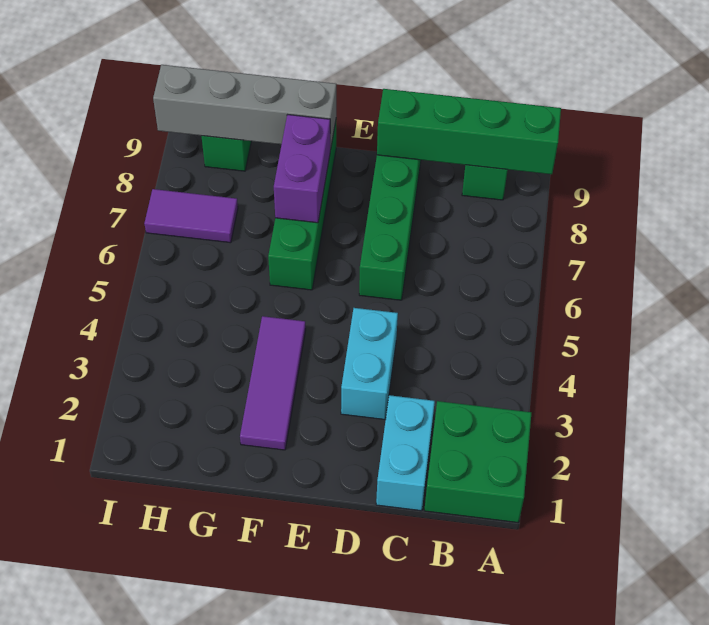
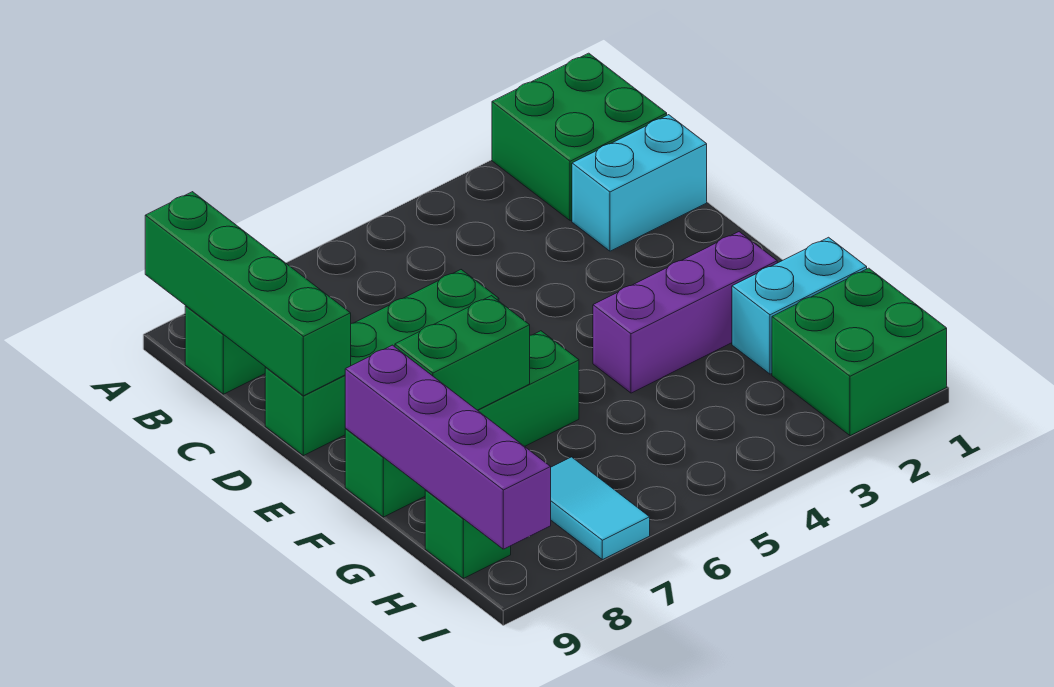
cyan 1x2 brick [341,308,398,420] -> cyan 1x2 brick moved to [732,237,867,374]
purple 1x3 tile [240,316,306,450] -> purple 1x3 brick [593,232,777,393]
purple 1x2 brick [274,115,331,223] -> green 1x2 brick [395,296,530,410]
grey 1x4 brick [153,65,336,149] -> purple 1x4 brick [345,345,551,549]
none -> green 2x2 brick [772,268,947,436]
purple 1x2 tile [144,189,238,243] -> cyan 1x2 tile [551,457,650,560]

